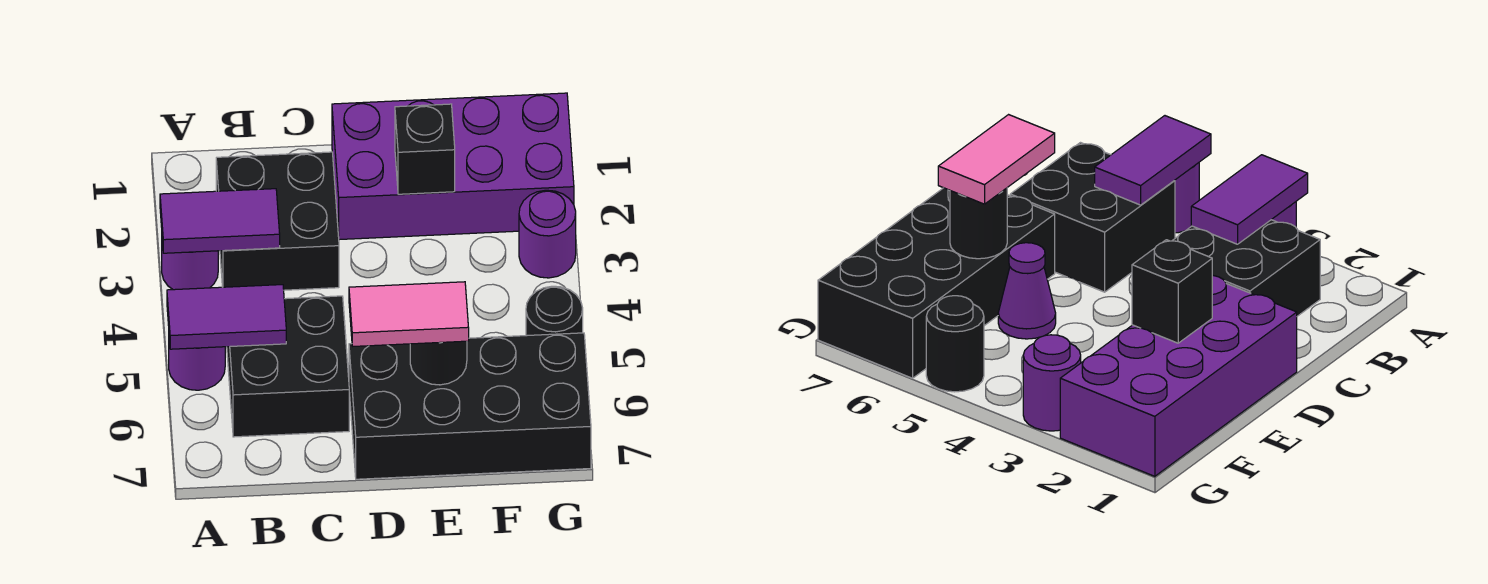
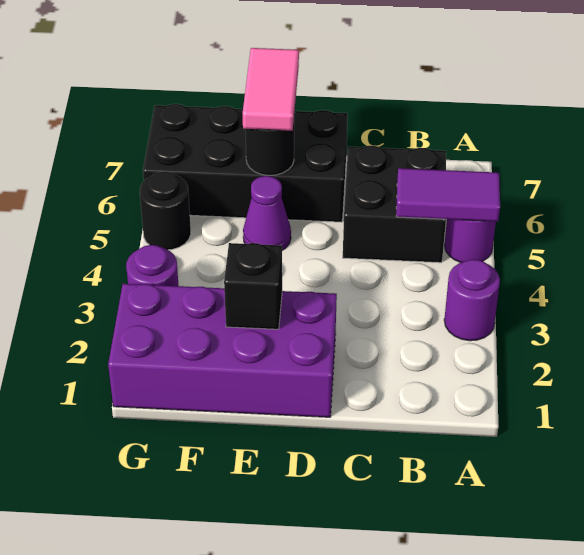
purple 1x2 tile [160,189,280,253] -> none
black 2x2 brick [216,152,339,290] -> none
pink 1x2 tile [349,282,469,346] -> pink 1x2 tile turned to [243,48,299,131]

